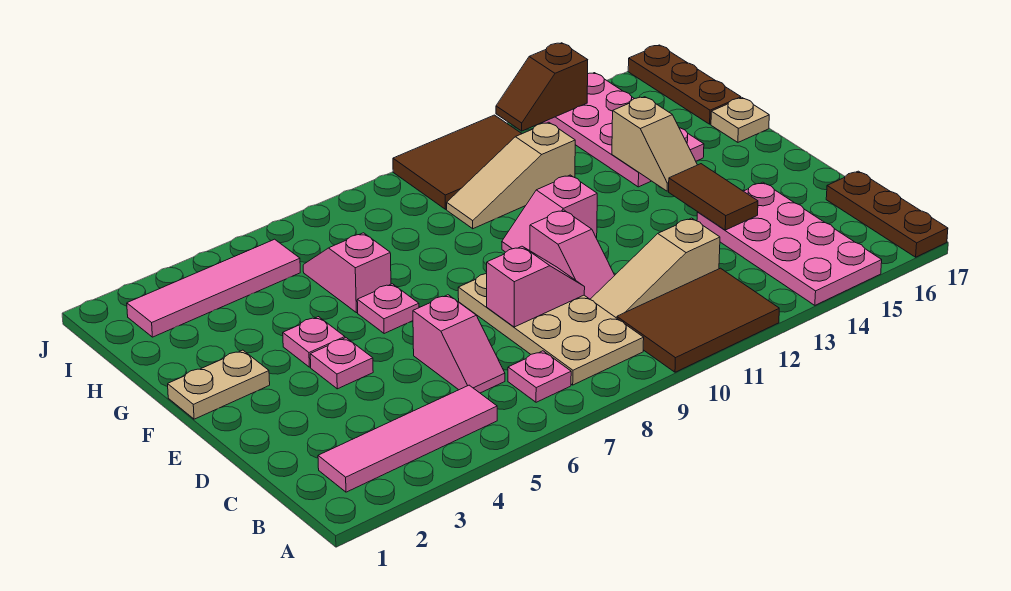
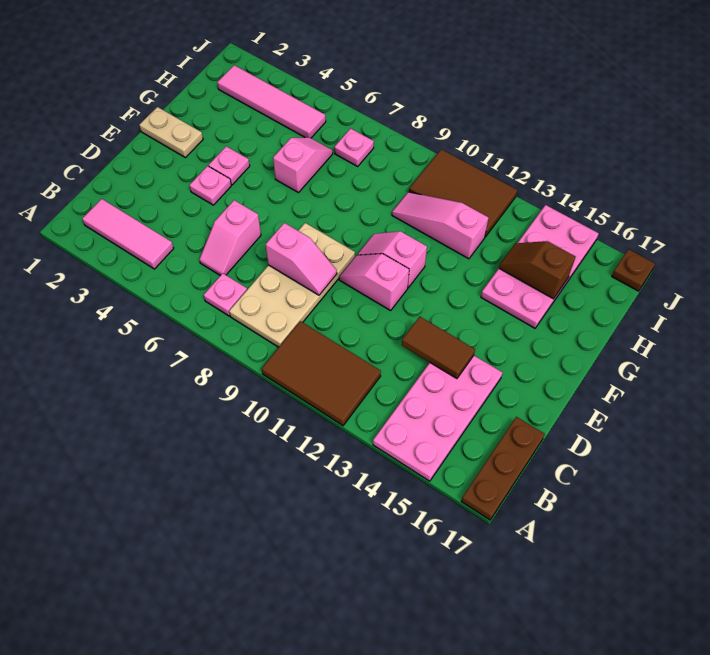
pink 1x4 tile [318,385,497,492] -> pink 1x3 tile [82,199,174,269]
tan 1x3 slope [590,218,720,318] -> none
pink 1x2 slope [530,210,615,299] -> pink 1x2 slope turned to [339,254,409,310]
brown 1x2 tile [669,164,758,230] -> brown 1x2 tile turned to [402,317,475,379]
pink 1x1 plate [357,284,419,334] -> pink 1x1 plate moved to [334,128,374,166]
tan 1x2 slope [612,97,697,191] -> none
tan 1x1 plate [711,98,769,142] -> none
tan 1x3 slope [447,122,575,229] -> pink 1x3 slope [392,192,489,259]
brown 1x3 plate [628,45,741,124] -> brown 1x1 plate [612,249,655,291]
brown 1x2 slope [496,43,588,131] -> brown 1x2 slope moved to [499,241,575,299]

